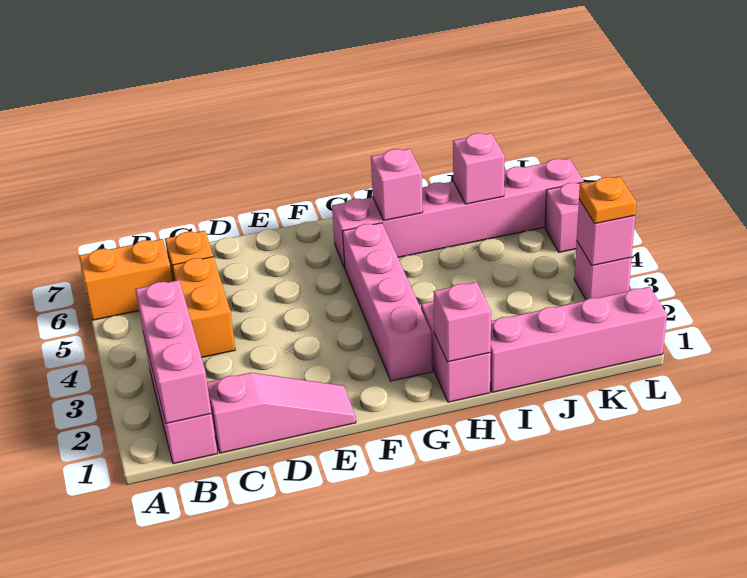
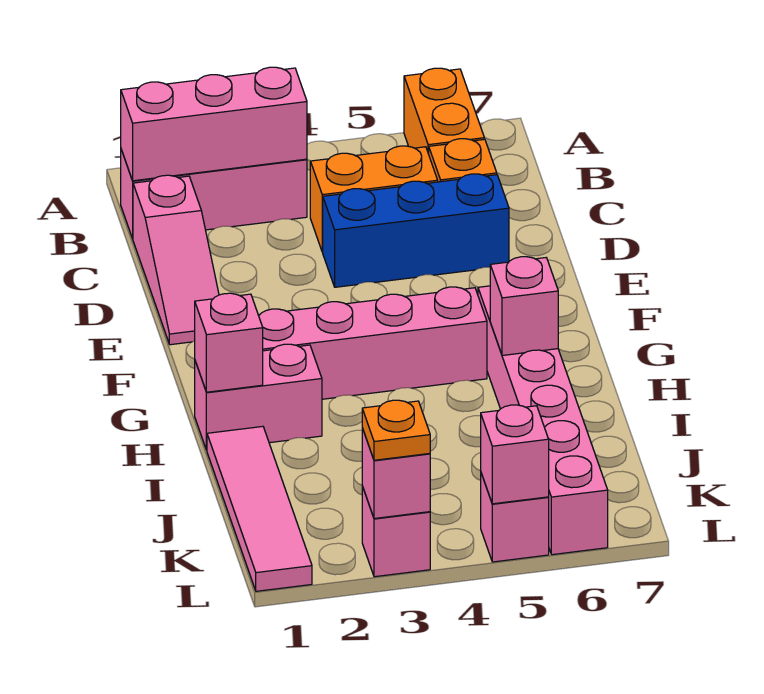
none -> blue 1x3 brick [323,174,509,287]
pink 1x4 brick [490,287,667,392] -> pink 1x4 tile [207,426,312,591]
pink 1x1 brick [453,133,505,204] -> pink 1x1 brick moved to [481,405,549,504]

